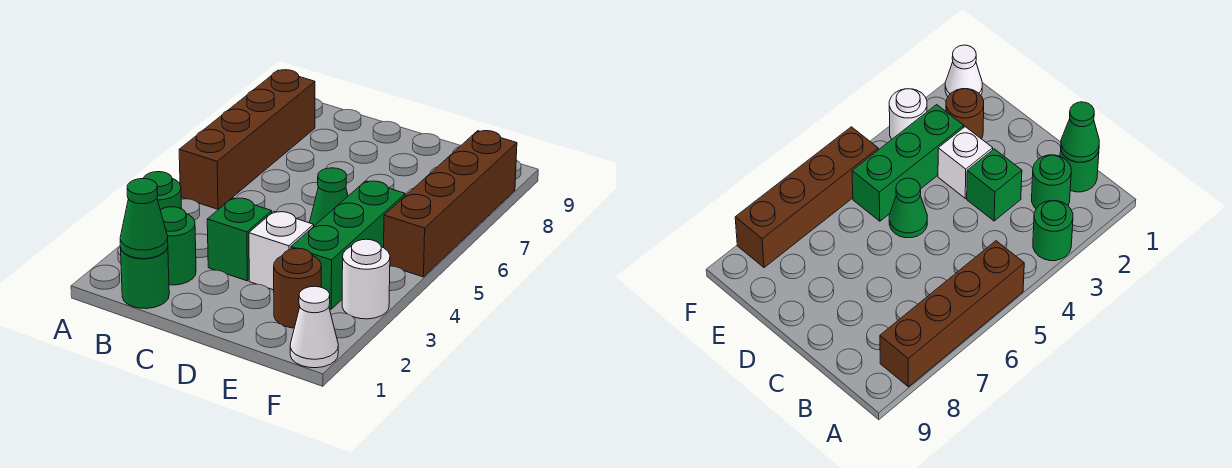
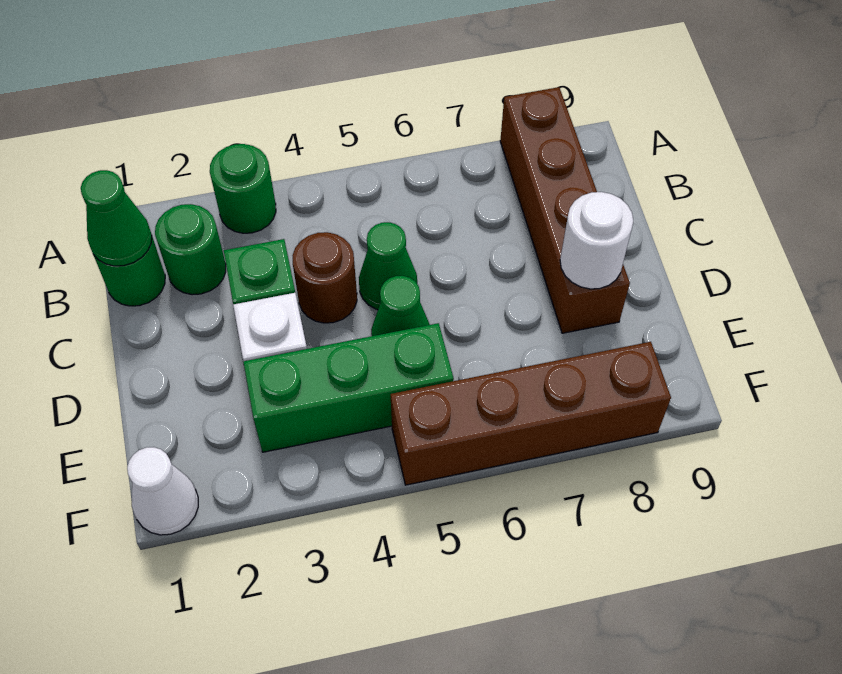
brown 1x4 brick [179,70,315,209] -> brown 1x4 brick turned to [500,87,630,333]
none -> green 1x1 cone [359,222,417,310]
brown 1x1 round brick [274,248,321,328] -> brown 1x1 round brick moved to [292,232,357,323]
white 1x1 round brick [342,239,390,319] -> white 1x1 round brick moved to [560,192,633,289]

